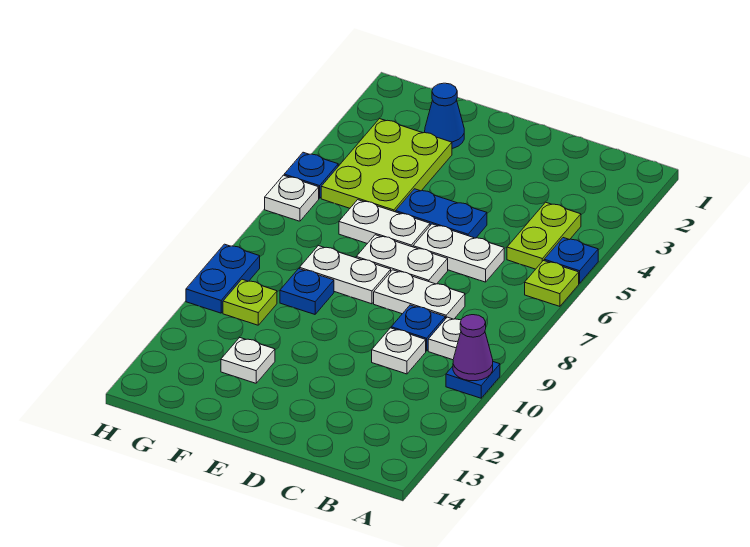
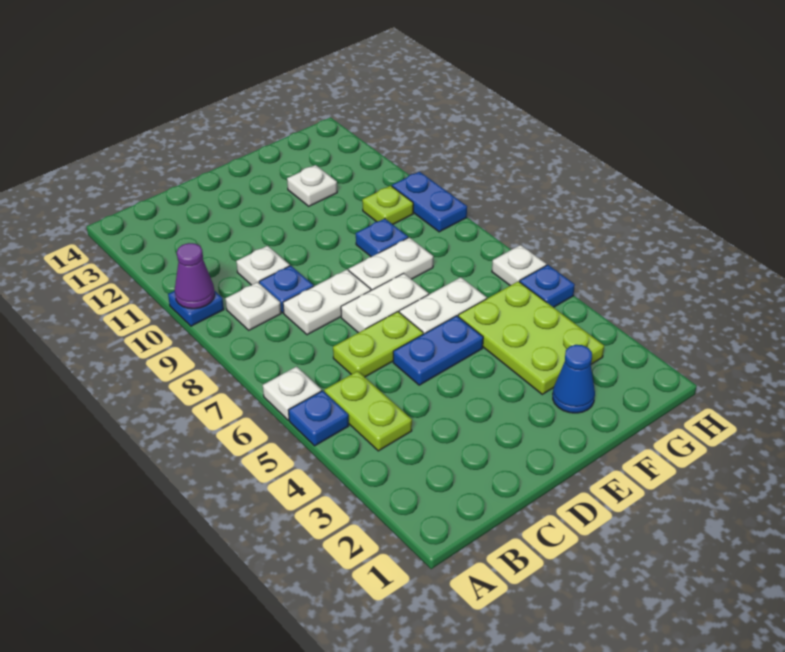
lime 1x1 plate [525,261,579,306] -> white 1x1 plate [263,367,321,420]
white 1x2 plate [413,224,504,282] -> lime 1x2 plate [333,312,423,377]

